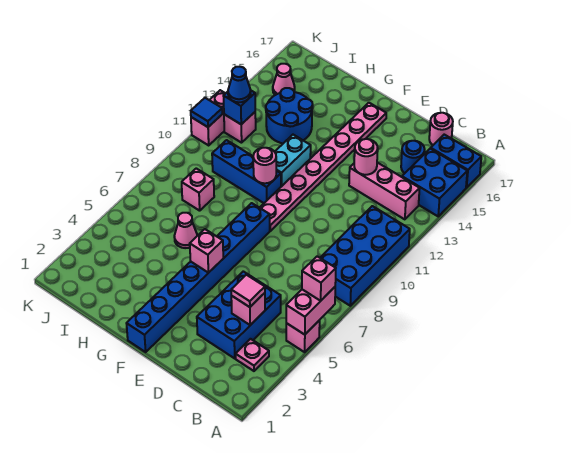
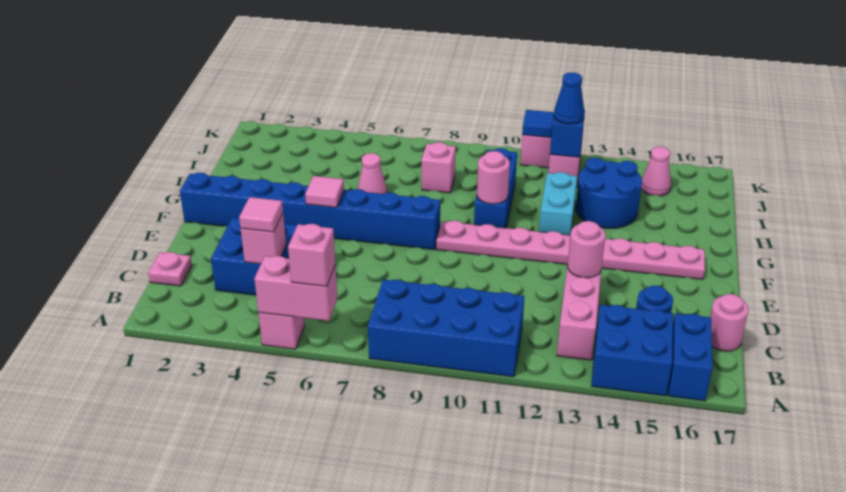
pink 1x1 plate [236,339,269,371] -> pink 1x1 plate moved to [148,252,192,286]
pink 1x1 brick [190,229,223,273] -> pink 1x1 tile [305,176,344,207]
cyan 1x2 brick [275,135,311,187] -> cyan 1x2 brick turned to [539,172,577,235]

